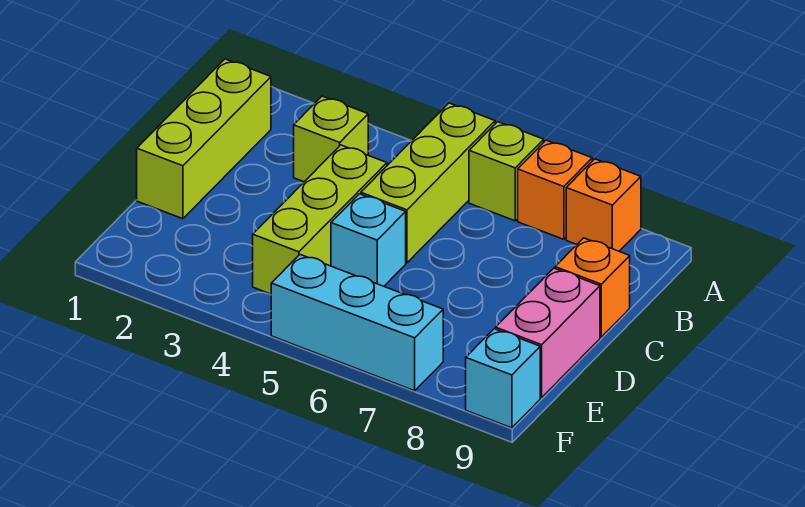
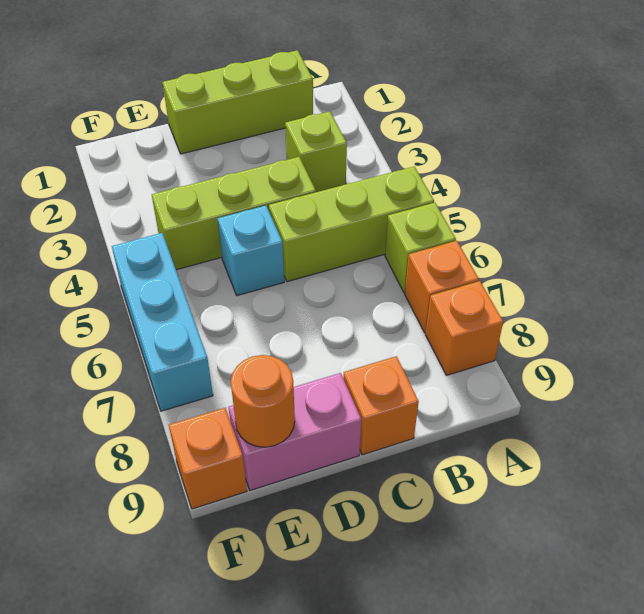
none -> orange 1x1 round brick [231,355,295,447]
cyan 1x1 brick [466,329,540,428] -> orange 1x1 brick [169,408,247,509]

